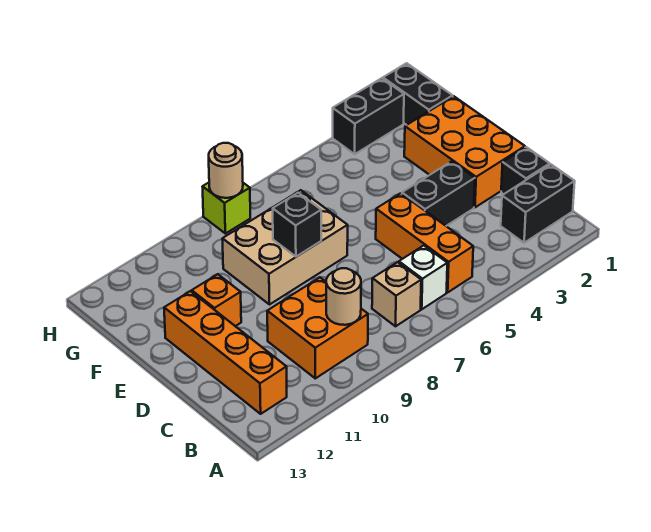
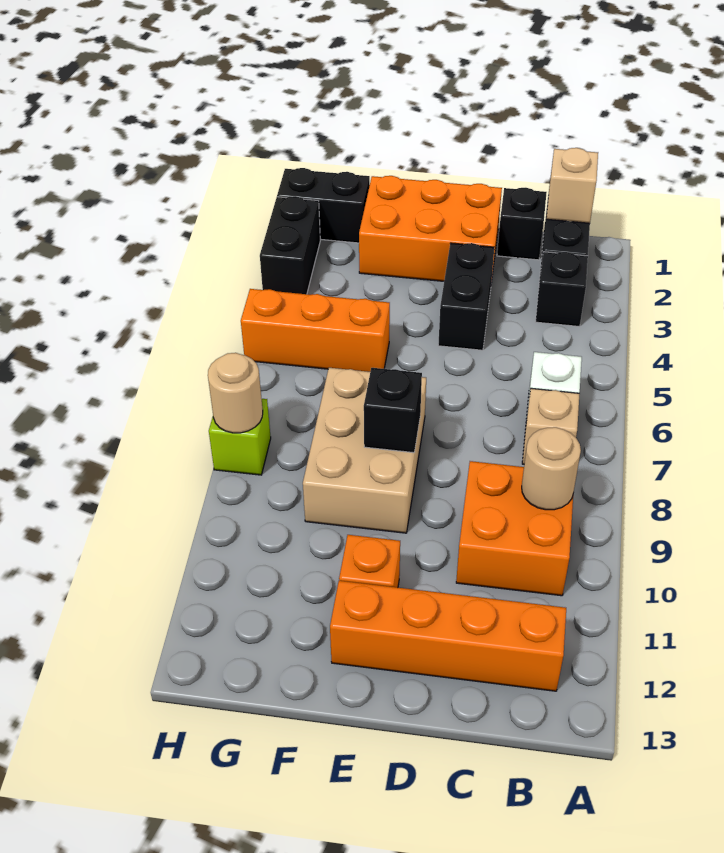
none -> tan 1x1 brick [546,148,598,223]
none -> black 1x1 brick [536,252,588,326]
orange 1x3 brick [376,193,473,292] -> orange 1x3 brick moved to [241,289,390,372]

